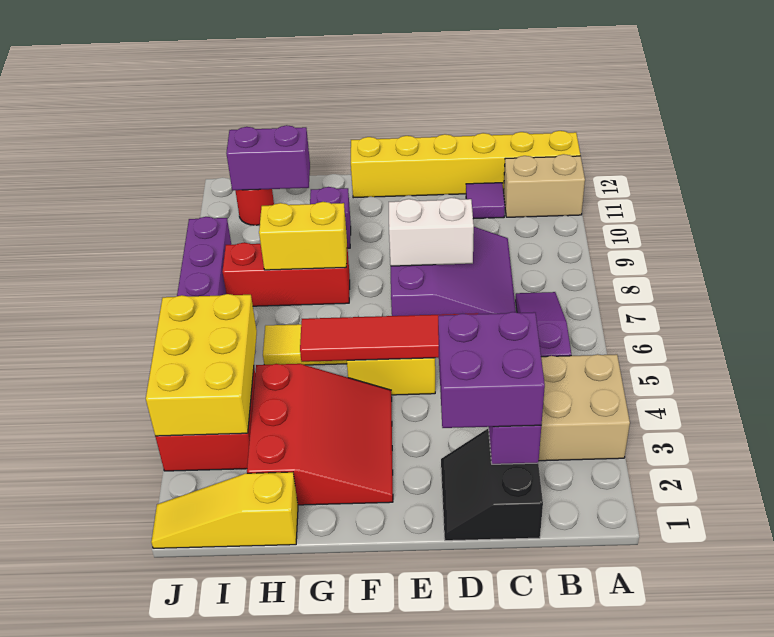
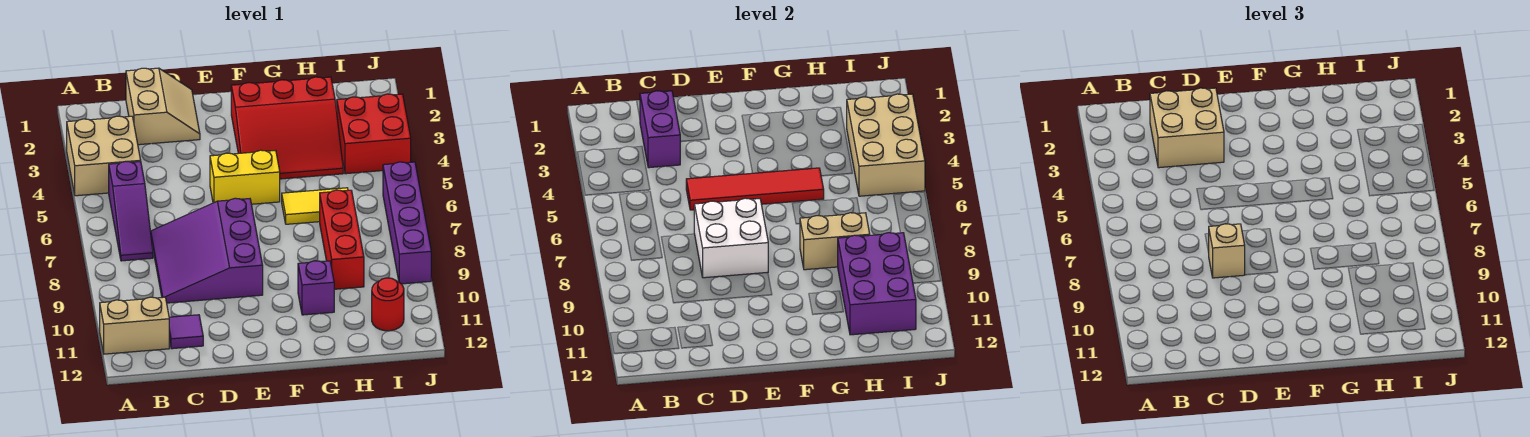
yellow 1x6 brick [351,131,580,198] -> none
black 2x2 slope [441,429,543,541] -> tan 2x2 slope [126,68,200,145]
purple 2x2 brick [438,312,545,428] -> tan 2x2 brick [1150,88,1224,168]
white 1x2 brick [389,198,474,266] -> white 2x2 brick [694,198,768,278]
none -> tan 1x1 brick [1208,224,1245,278]
red 3x3 slope [247,364,393,505] -> red 3x3 slope turned to [231,77,343,179]
red 1x3 brick [223,243,350,306] -> red 1x3 brick turned to [320,190,364,289]
yellow 1x2 brick [259,202,347,270] -> tan 1x2 brick [800,213,870,270]
yellow 1x3 slope [151,472,298,548] -> none
purple 1x2 brick [226,125,310,190] -> purple 2x3 brick [838,233,916,335]
yellow 2x3 brick [146,294,257,436] -> tan 2x3 brick [847,94,925,196]

